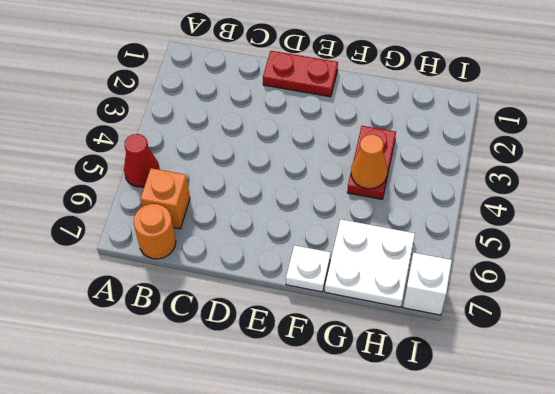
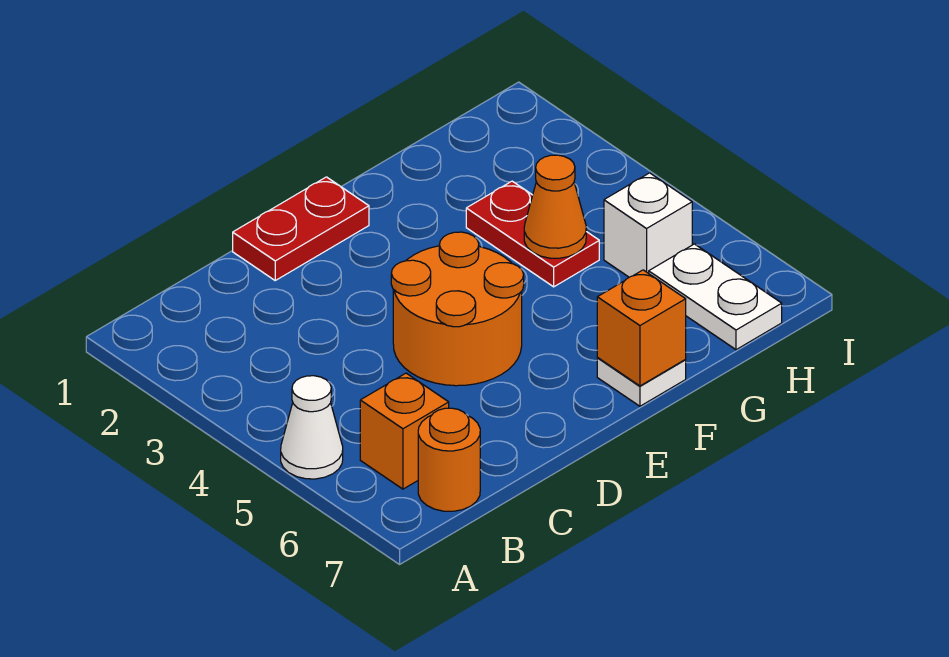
red 1x1 cone [124,134,160,187] -> white 1x1 cone [281,376,343,479]
none -> orange 2x2 round brick [391,232,524,386]
none -> orange 1x1 brick [597,270,686,386]
white 2x2 plate [325,219,415,307] -> white 1x2 plate [649,244,782,350]
white 1x1 brick [403,253,452,315] -> white 1x1 brick moved to [604,173,692,277]

